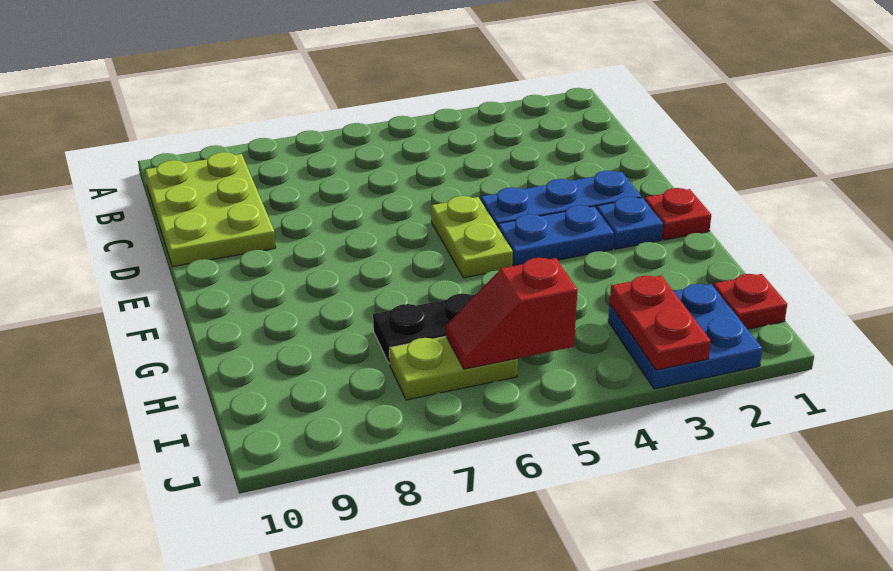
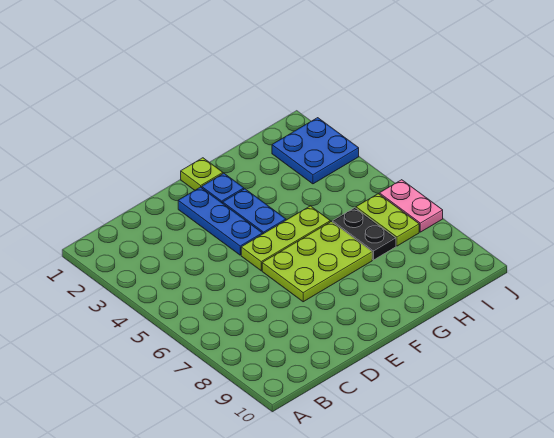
lime 2x3 plate [145,152,276,267] -> lime 2x3 plate moved to [262,222,372,302]
lime 1x2 plate [431,196,513,278] -> lime 1x3 plate [241,206,330,271]
red 1x1 plate [645,188,711,240] -> lime 1x1 plate [181,158,223,190]
red 1x1 plate [713,274,787,329] -> none
red 1x2 plate [610,276,711,370] -> none
red 1x2 slope [446,258,578,369] -> none
none -> pink 1x2 plate [379,180,443,232]

